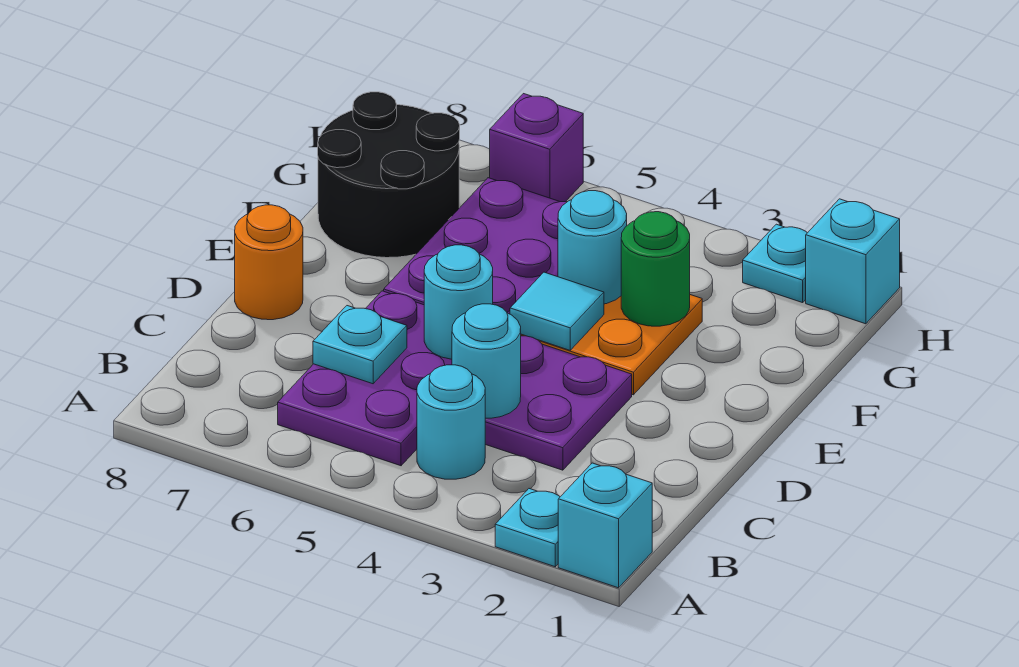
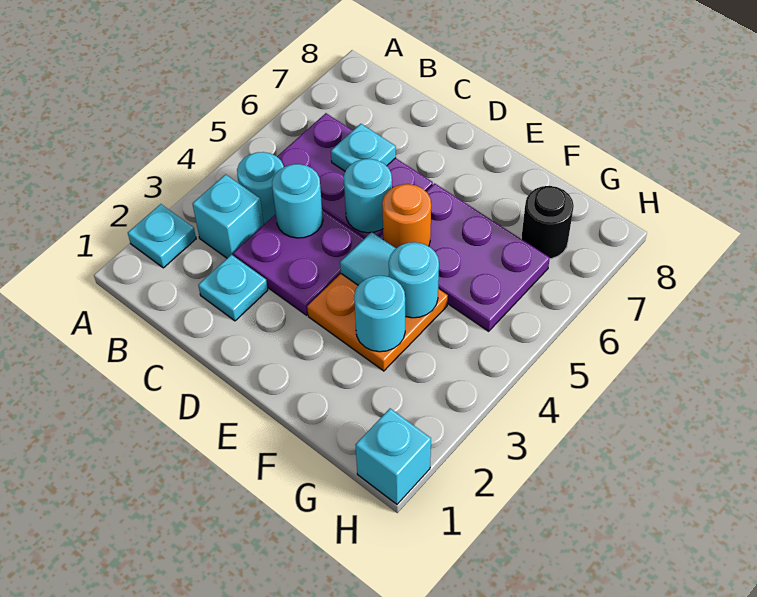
cyan 1x1 brick [558,463,652,588] -> cyan 1x1 brick moved to [193,175,264,258]
orange 1x1 round brick [235,205,303,320] -> orange 1x1 round brick moved to [382,184,431,248]
green 1x1 round brick [621,212,690,326] -> cyan 1x1 round brick [354,276,405,352]
black 2x2 round brick [318,92,460,258] -> black 1x1 round brick [521,186,574,259]
cyan 1x1 plate [743,224,807,303] -> cyan 1x1 plate moved to [198,255,268,321]
purple 1x1 brick [490,94,583,202] -> none

